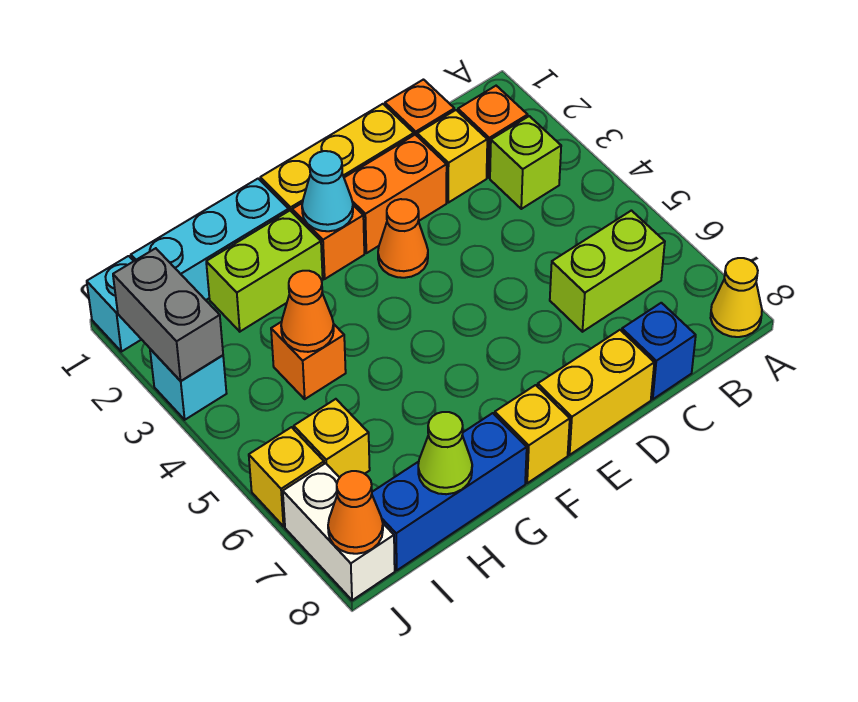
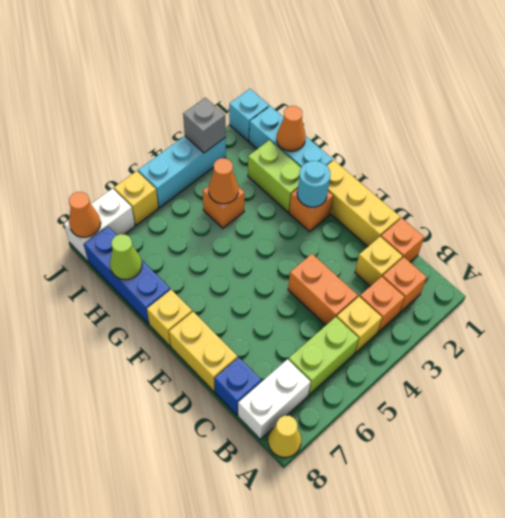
lime 1x1 brick [490,116,561,209] -> orange 1x1 brick [360,277,405,333]
lime 1x2 brick [550,211,665,332] -> lime 1x2 brick turned to [289,317,359,395]
none -> white 1x2 brick [238,359,311,439]
orange 1x2 brick [344,135,447,253] -> orange 1x2 brick moved to [288,254,358,325]
orange 1x1 cone [378,199,428,278] -> orange 1x1 cone moved to [277,106,305,151]
cyan 1x1 cone [302,151,353,231] -> cyan 1x1 round brick [297,161,330,207]
yellow 1x1 brick [294,399,370,478] -> yellow 1x1 brick moved to [337,297,382,353]
grey 1x2 brick [113,248,223,381] -> grey 1x1 brick [183,98,226,153]
cyan 1x1 brick [150,349,227,420] -> cyan 1x3 brick [138,136,226,207]

